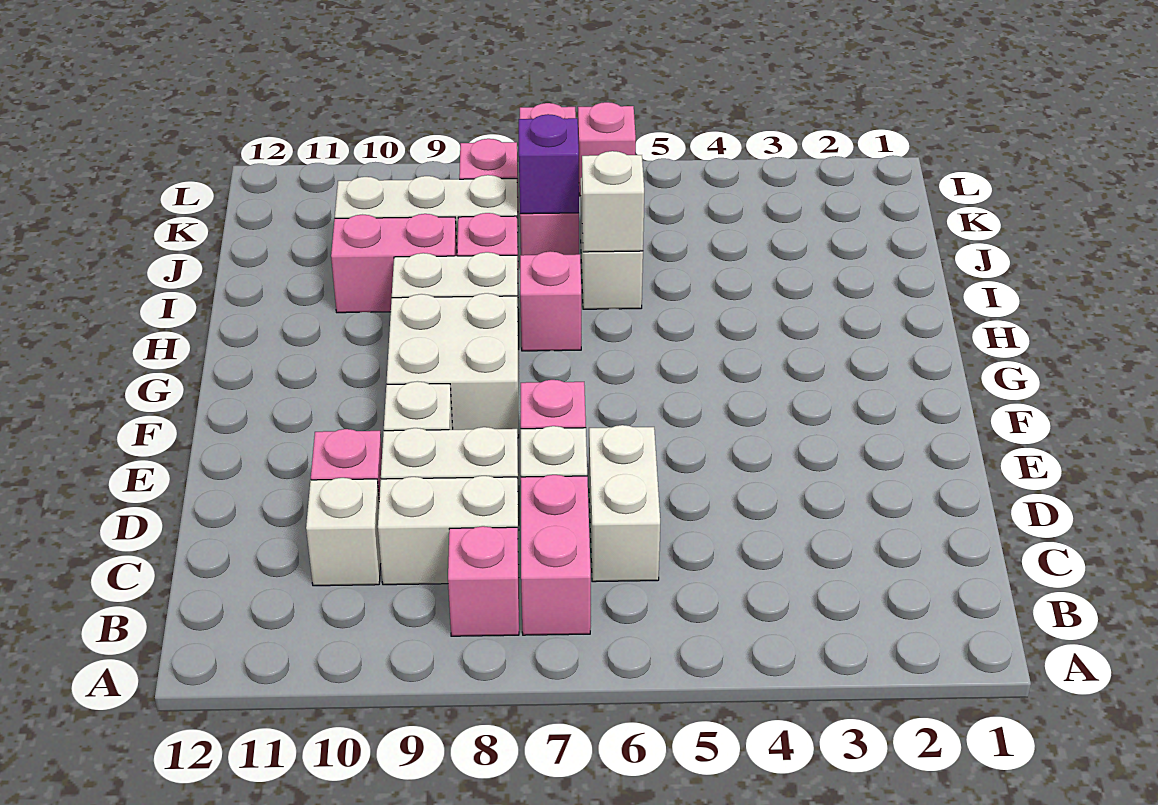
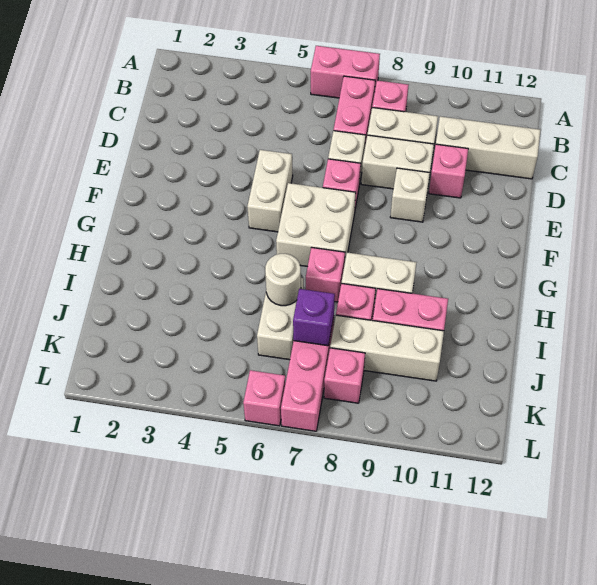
none -> pink 1x2 brick [311,46,380,98]
white 1x2 brick [589,425,660,582] -> white 1x2 brick moved to [247,150,293,232]
white 1x1 brick [306,478,381,586] -> white 1x3 brick [436,116,541,179]
white 2x2 brick [387,293,519,438] -> white 2x2 brick moved to [276,183,356,267]
white 1x1 brick [582,151,644,252] -> white 1x1 round brick [265,254,301,306]

